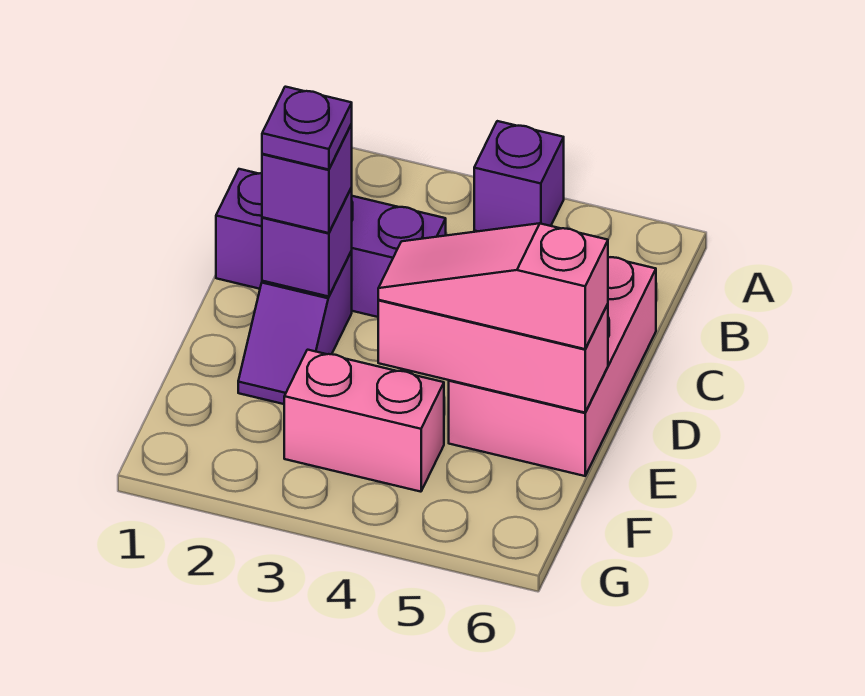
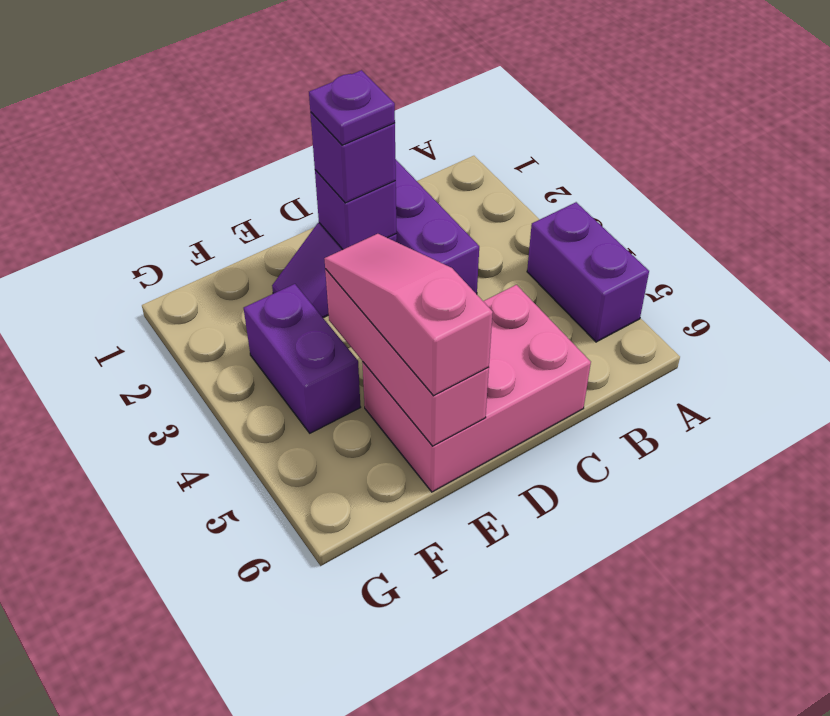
purple 1x1 brick [474,121,564,231] -> purple 1x2 brick [527,202,649,342]
pink 1x2 brick [284,350,444,492] -> purple 1x2 brick [244,284,361,433]

